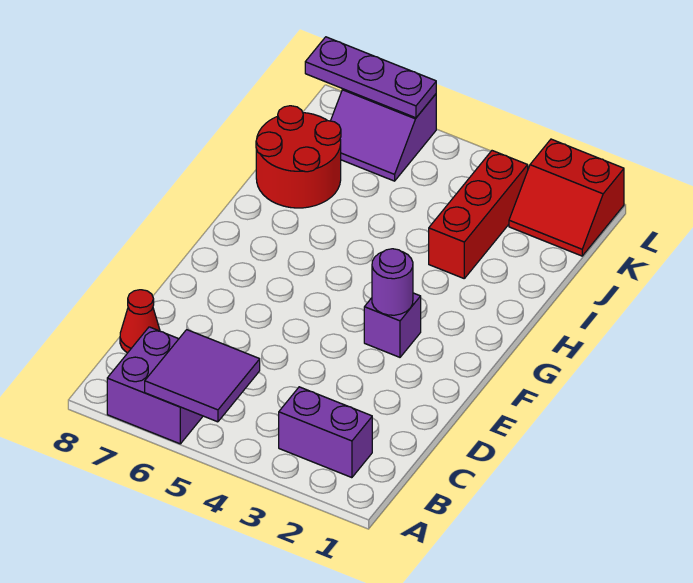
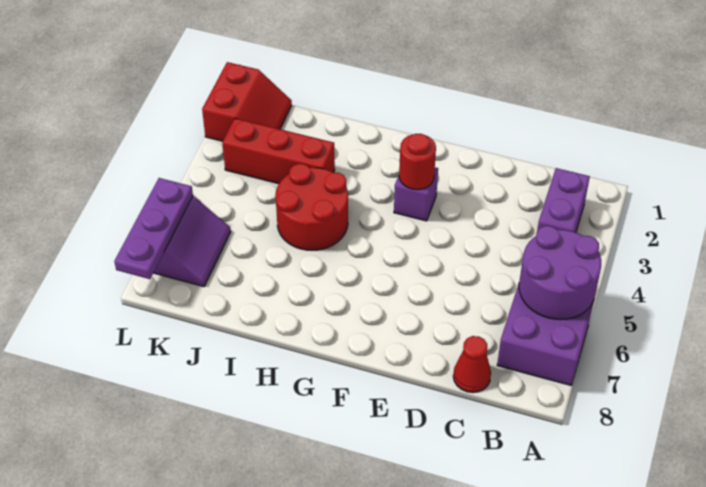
purple 2x2 tile [145,330,260,422] -> purple 2x2 round brick [519,226,601,320]
purple 1x1 round brick [372,249,413,315] -> red 1x1 round brick [399,134,436,190]
red 2x2 round brick [256,106,341,208] -> red 2x2 round brick moved to [276,164,348,250]

